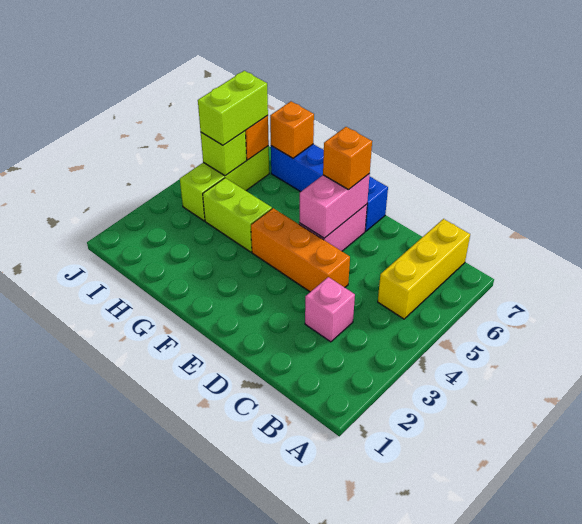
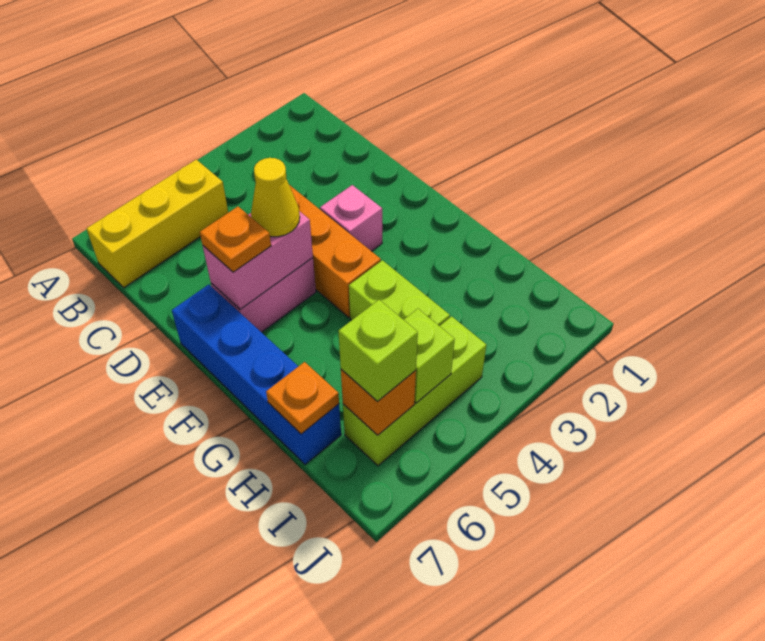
pink 1x1 brick [305,277,355,342] -> pink 1x1 brick moved to [320,185,382,251]
none -> yellow 1x1 cone [251,158,300,237]
orange 1x1 brick [323,127,372,190] -> orange 1x1 plate [200,207,271,272]
orange 1x1 brick [270,101,314,158] -> orange 1x1 plate [266,362,339,434]
lime 1x2 brick [198,71,268,145] -> lime 1x1 brick [338,300,418,402]

